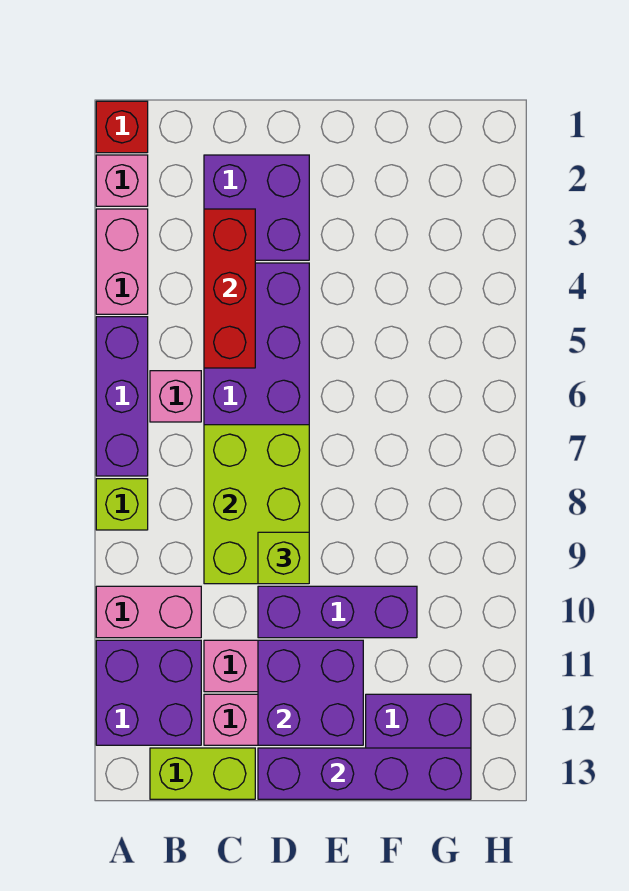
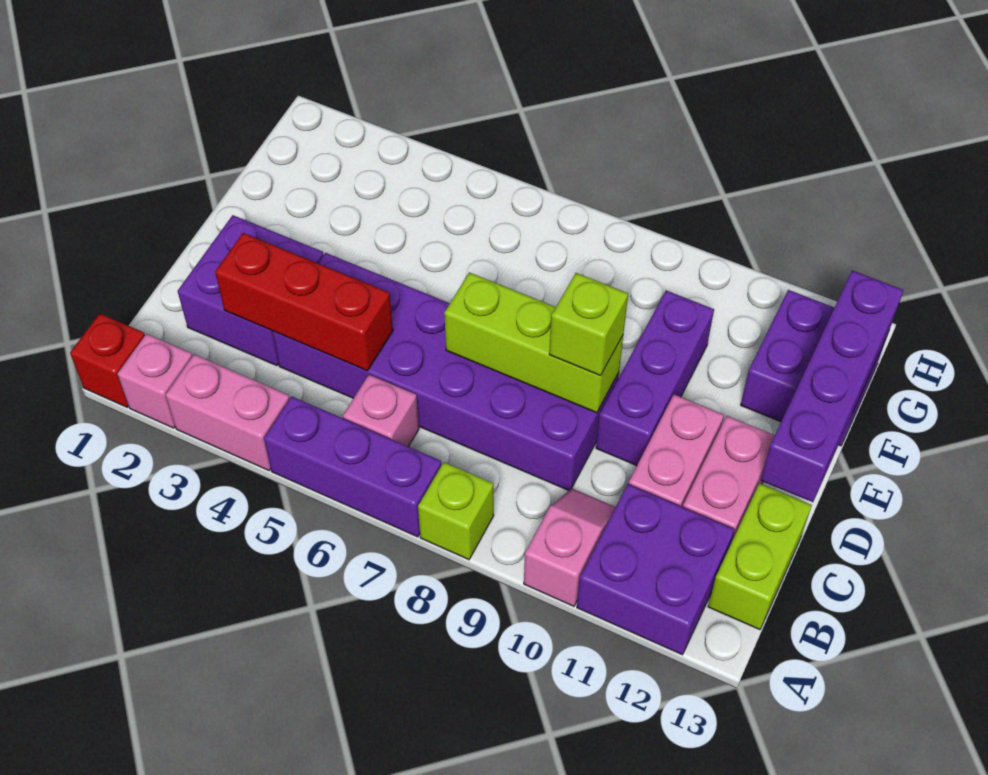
pink 1x2 brick [96,586,201,638] -> pink 1x2 slope [524,489,616,606]
lime 2x3 brick [204,425,309,584] -> lime 1x3 brick [444,272,623,413]
purple 2x2 brick [258,640,363,745] -> none

